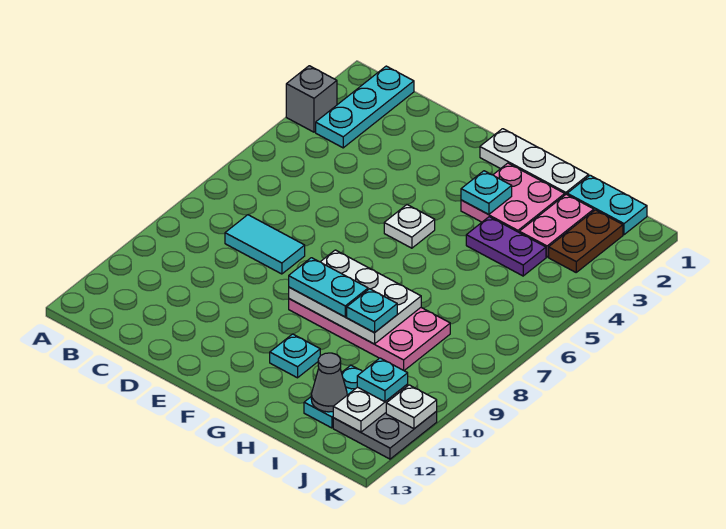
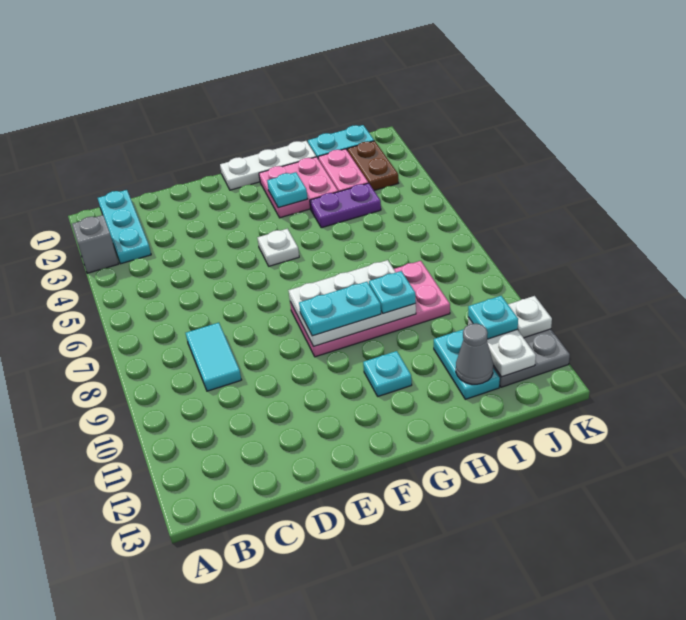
cyan 1x2 tile [225,215,305,274] -> cyan 1x2 tile turned to [186,323,241,391]

